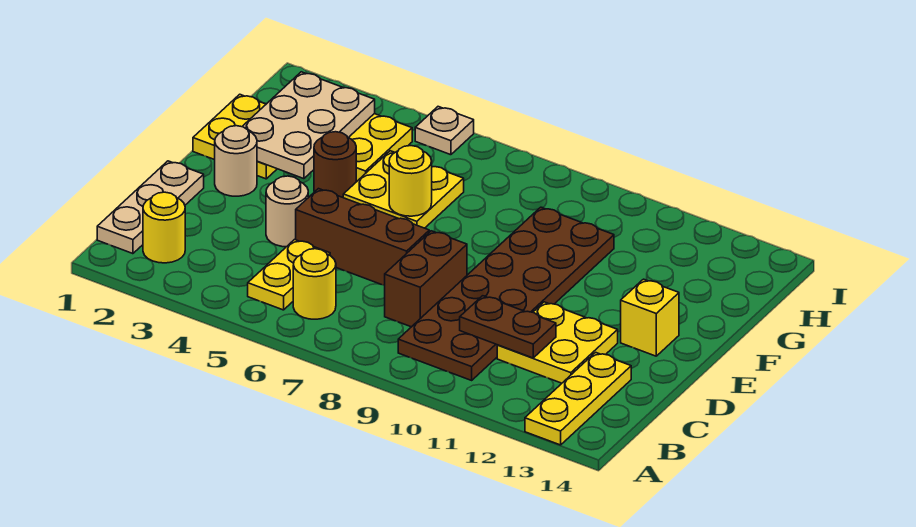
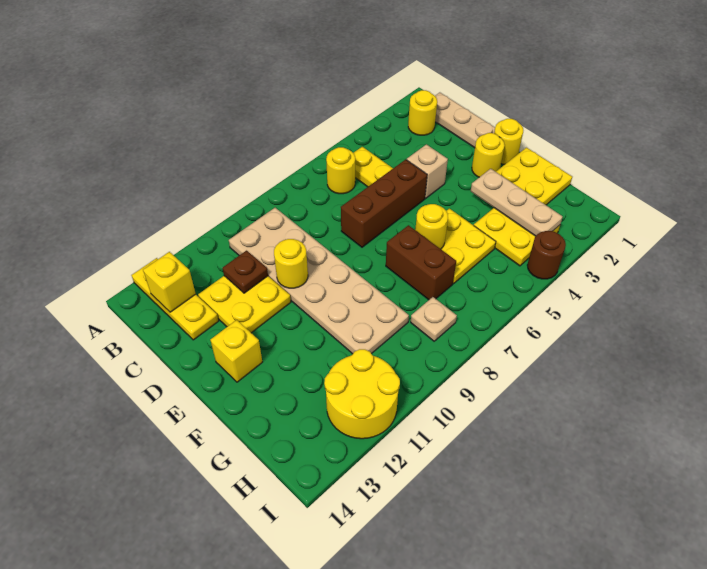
brown 2x6 plate [398,207,614,380] -> tan 2x6 plate [229,208,409,354]
none -> yellow 1x1 brick [143,252,196,312]
brown 1x2 brick [385,231,467,327] -> brown 1x2 brick moved to [386,225,456,300]
brown 1x2 plate [460,296,556,358] -> brown 1x1 plate [222,251,268,293]
tan 1x1 round brick [266,176,308,247] -> tan 1x1 brick [407,144,448,198]
none -> yellow 1x1 round brick [274,239,308,288]
none -> yellow 1x1 round brick [494,119,523,164]
tan 1x1 round brick [215,126,257,196] -> yellow 1x1 round brick [472,133,505,177]
tan 2x3 plate [242,72,375,179] -> tan 1x3 plate [471,169,563,236]
brown 1x1 round brick [314,132,356,197] -> brown 1x1 round brick moved to [527,231,566,279]
none -> yellow 2x2 round brick [324,349,400,439]
tan 1x1 plate [415,107,474,155] -> tan 1x1 plate moved to [411,297,457,341]

